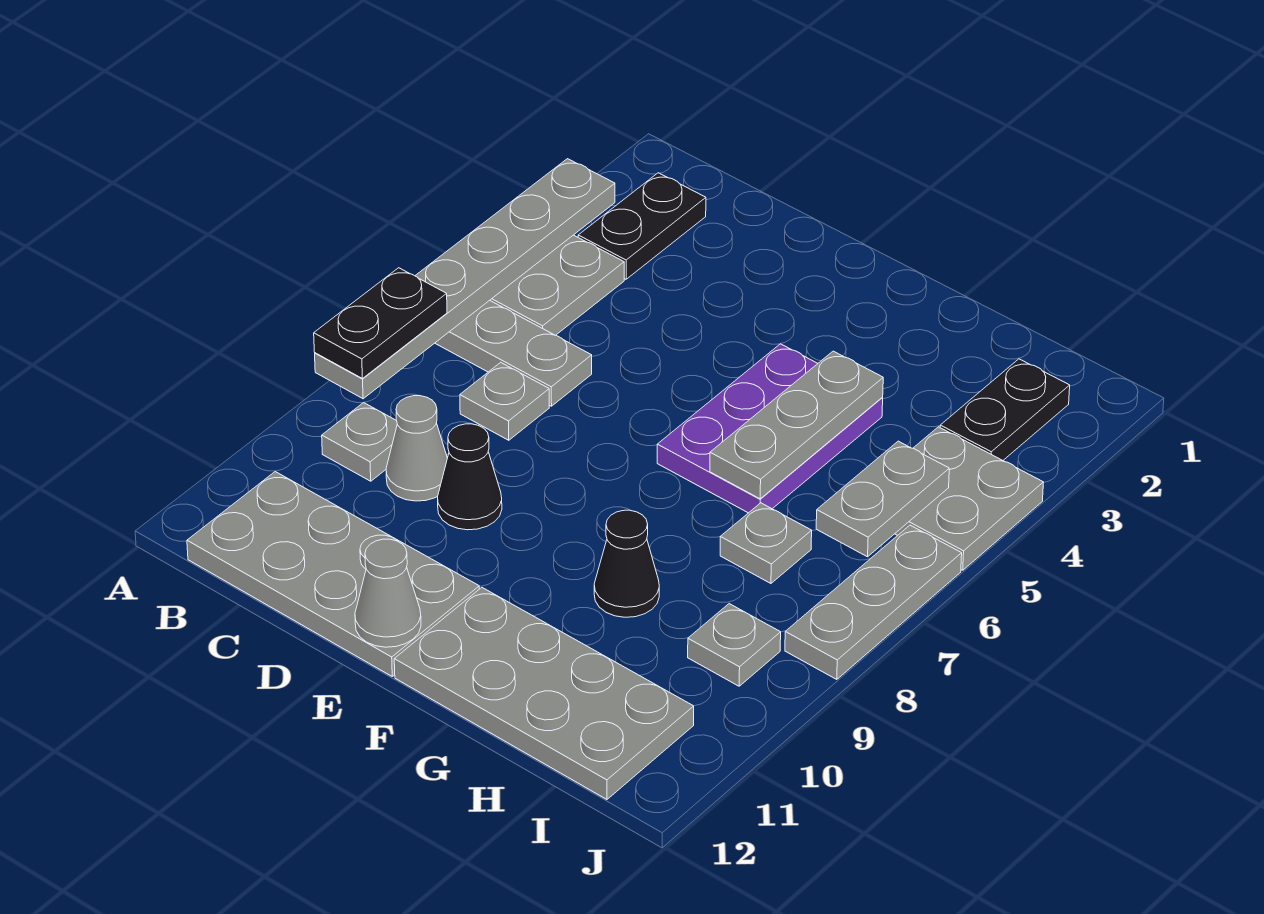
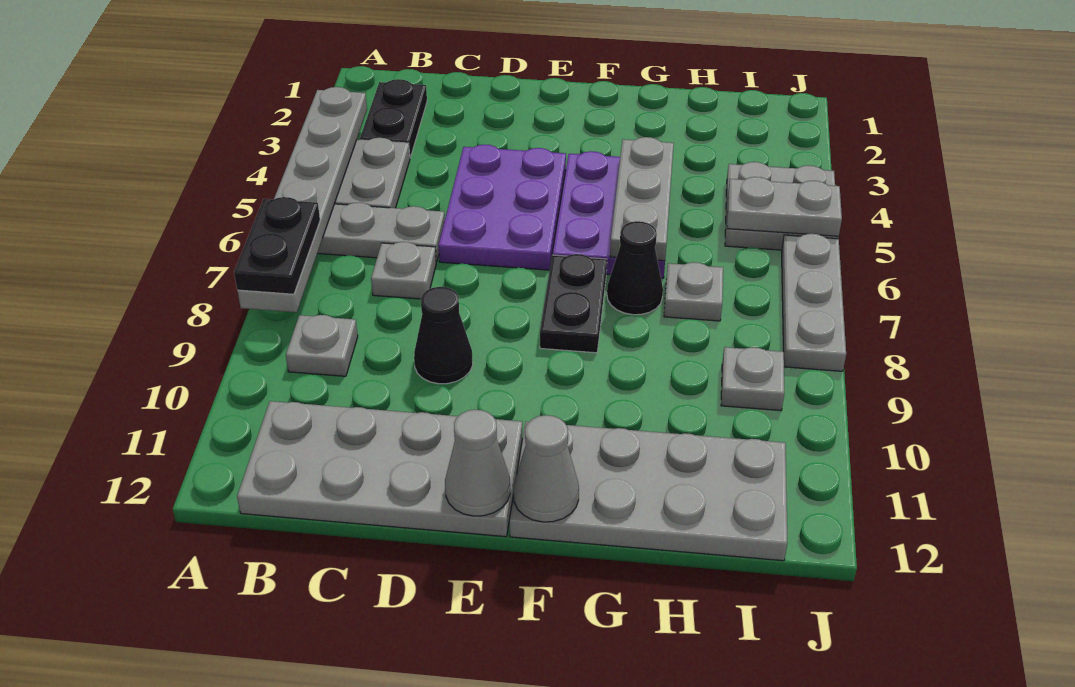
grey 1x1 cone [386,396,447,501] -> grey 1x1 cone moved to [513,415,579,522]
none -> purple 2x3 plate [438,144,566,270]
black 1x1 cone [594,510,659,617] -> black 1x1 cone moved to [607,221,663,315]
black 1x2 plate [940,359,1070,460] -> black 1x2 plate moved to [540,254,607,353]
grey 1x2 plate [816,441,949,557] -> grey 1x2 plate turned to [727,177,842,236]

